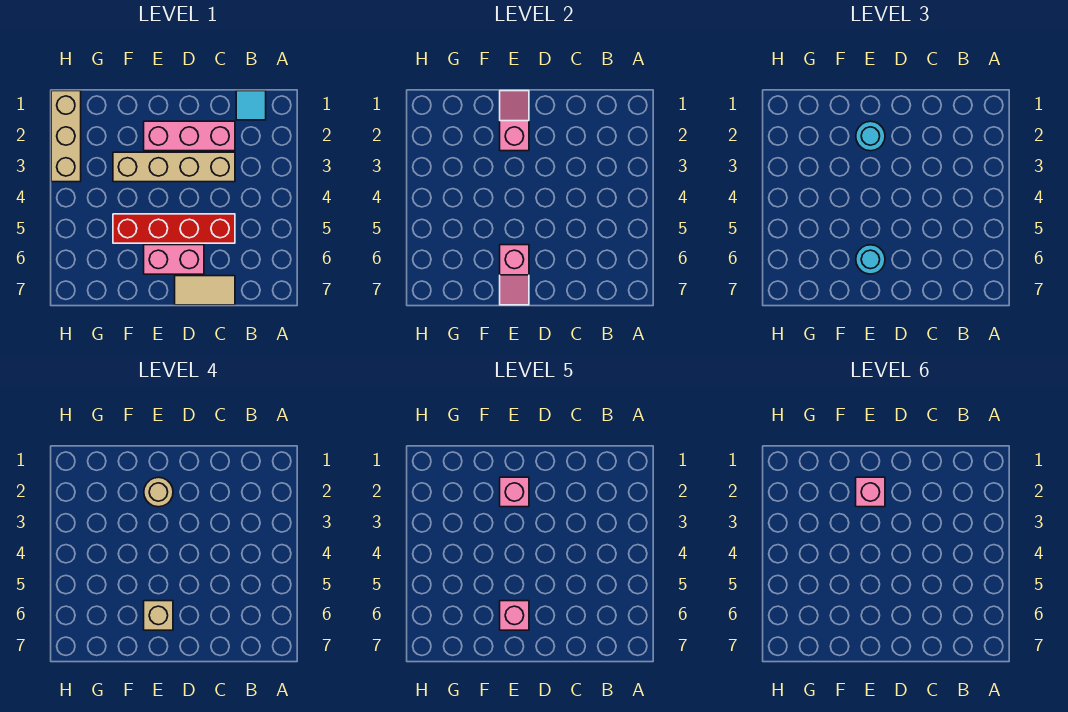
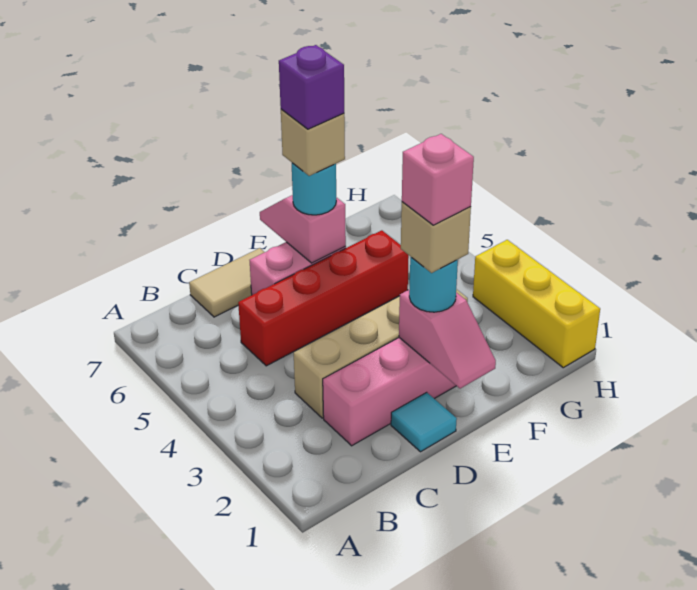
cyan 1x1 tile [236,91,266,120] -> cyan 1x1 tile moved to [391,392,457,452]
tan 1x1 round brick [144,477,173,507] -> tan 1x1 brick [401,202,471,273]
pink 1x1 brick [856,477,885,507] -> none
pink 1x1 brick [500,601,529,630] -> purple 1x1 brick [279,45,344,129]
tan 1x3 brick [51,91,81,182] -> yellow 1x3 brick [473,240,600,368]

